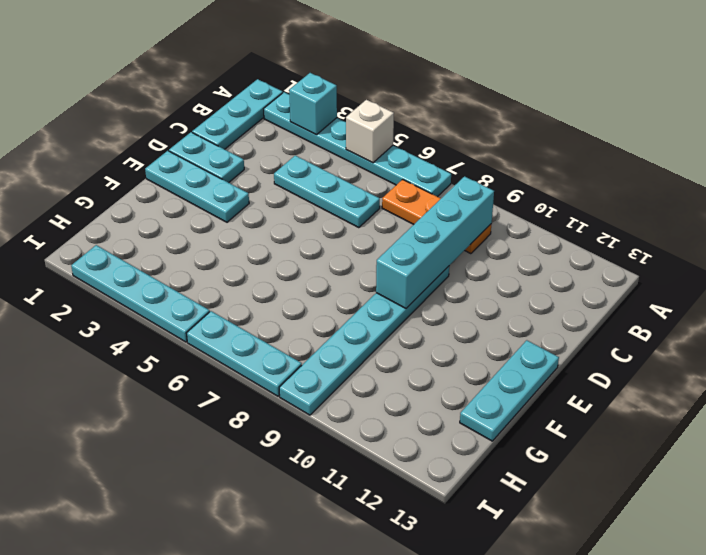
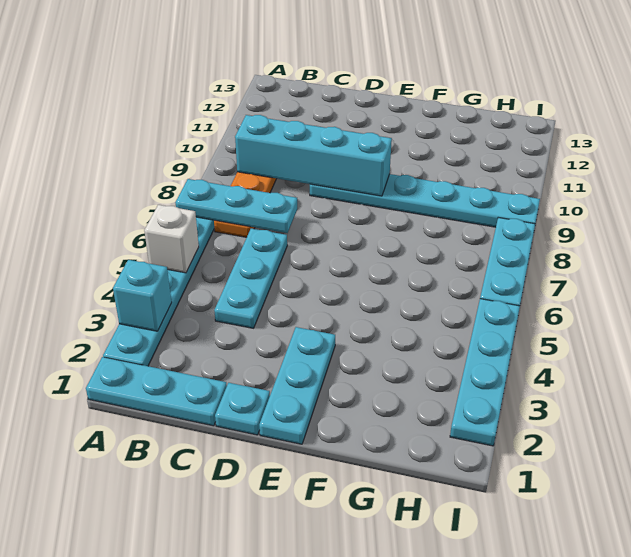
cyan 1x2 plate [169,132,244,183] -> cyan 1x1 plate [215,383,270,435]
cyan 1x3 plate [460,340,559,441] -> cyan 1x3 plate moved to [175,179,297,233]

